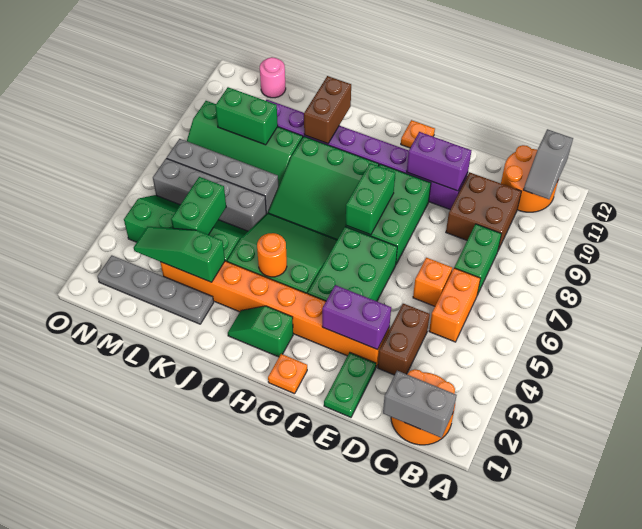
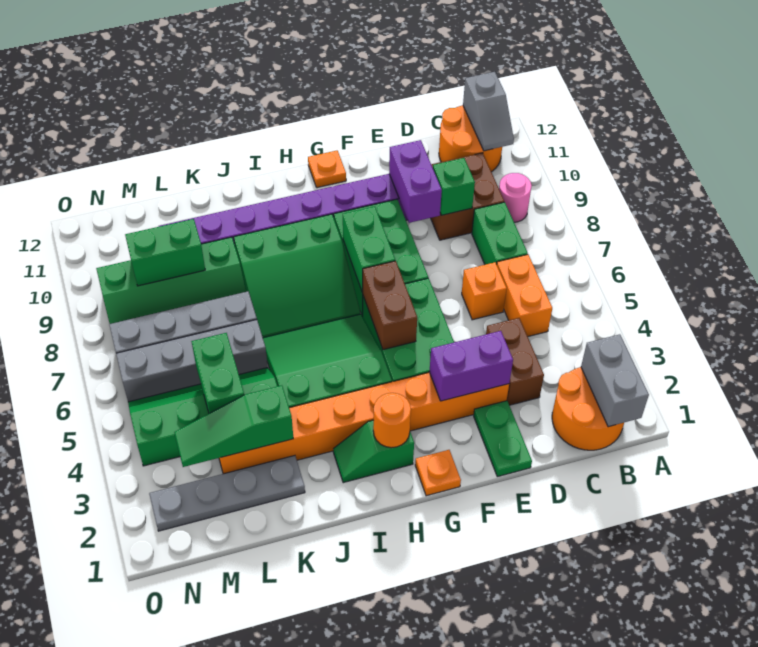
grey 1x2 brick [383,371,457,438] -> grey 1x2 brick turned to [581,334,649,427]
none -> green 1x1 brick [433,158,475,215]
purple 1x2 brick [407,132,471,191] -> purple 1x2 brick turned to [389,140,442,223]
orange 1x1 round brick [257,233,287,277] -> orange 1x1 round brick moved to [373,393,411,448]
brown 1x2 brick [304,76,351,144] -> brown 1x2 brick moved to [362,261,417,350]
pink 1x1 round brick [260,57,286,98] -> pink 1x1 round brick moved to [499,173,532,222]

